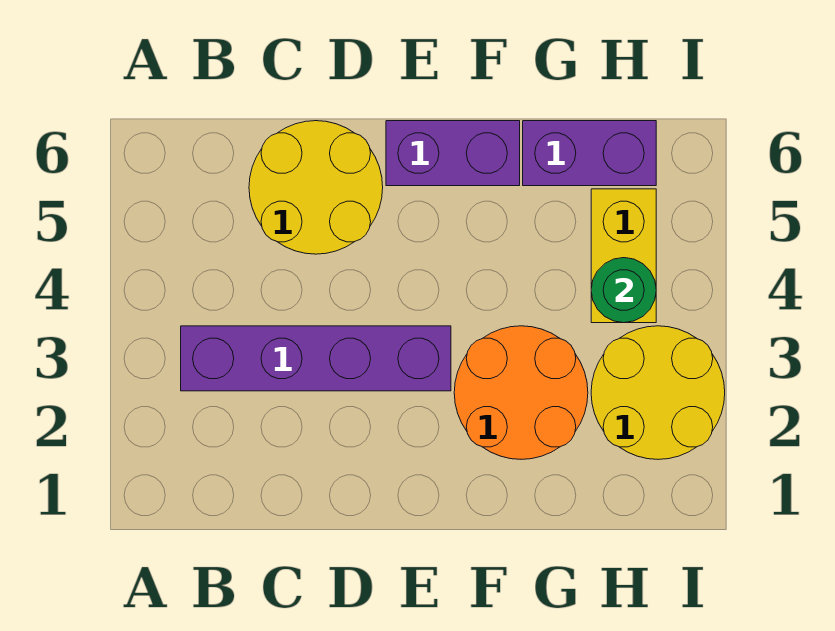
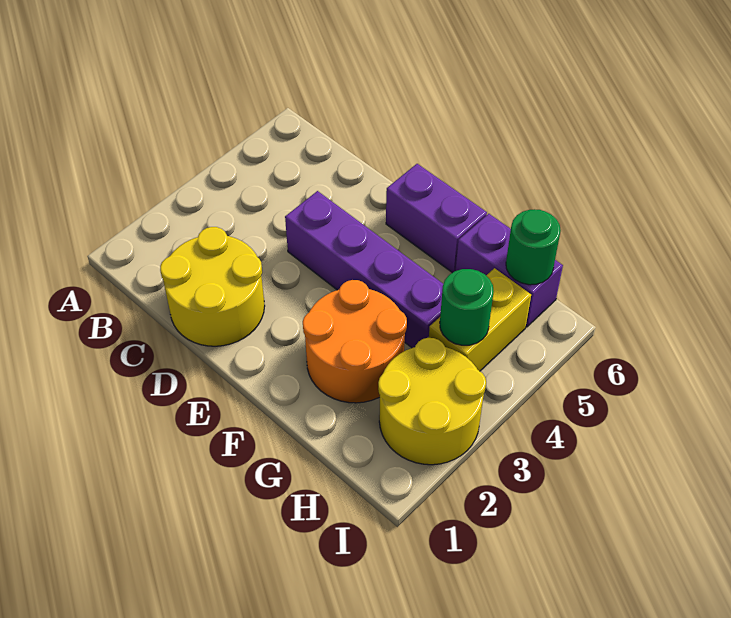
purple 1x4 brick [181,326,451,391] -> purple 1x4 brick moved to [285,191,443,348]
yellow 2x2 round brick [249,121,383,254] -> yellow 2x2 round brick moved to [160,227,265,346]
none -> green 1x1 round brick [506,209,561,285]

